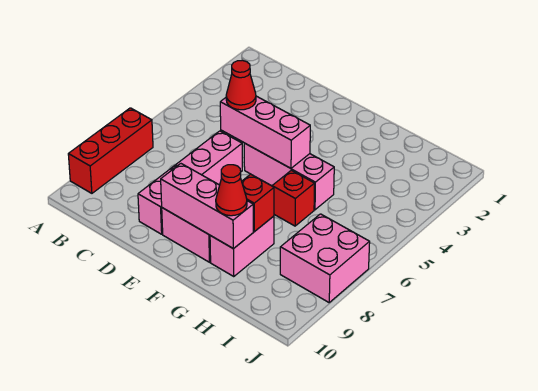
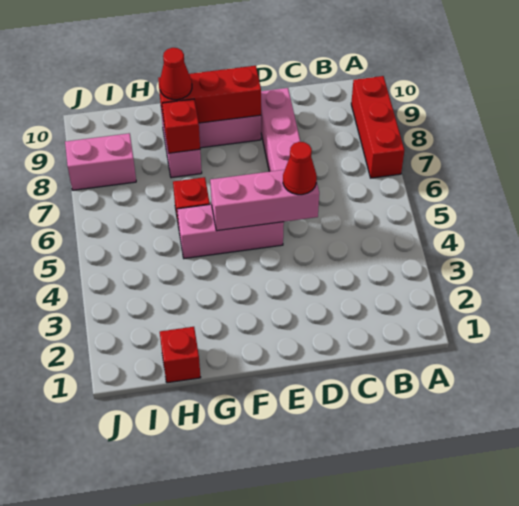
pink 1x3 brick [161,164,253,249] -> red 1x3 brick [158,66,261,123]
none -> red 1x1 brick [160,327,201,383]
pink 2x2 brick [280,214,370,302] -> pink 1x2 brick [65,133,136,190]

